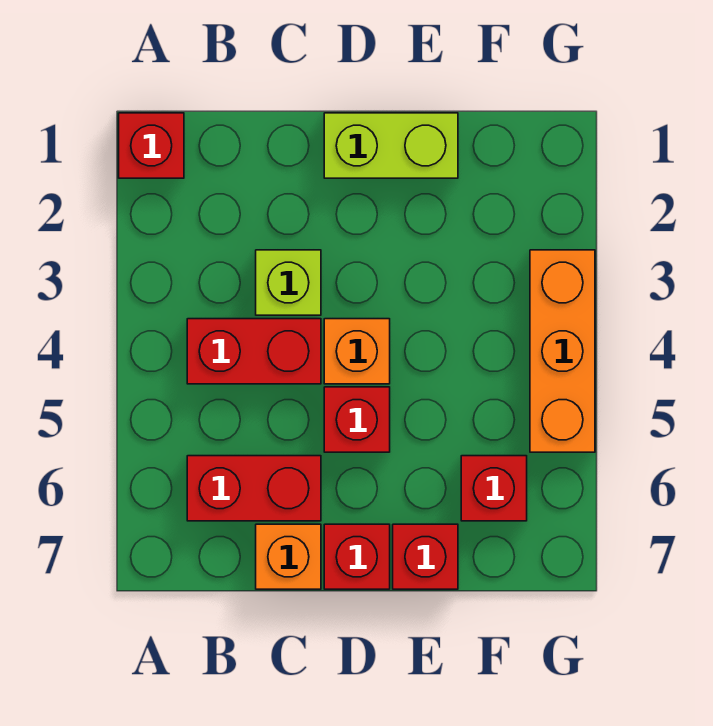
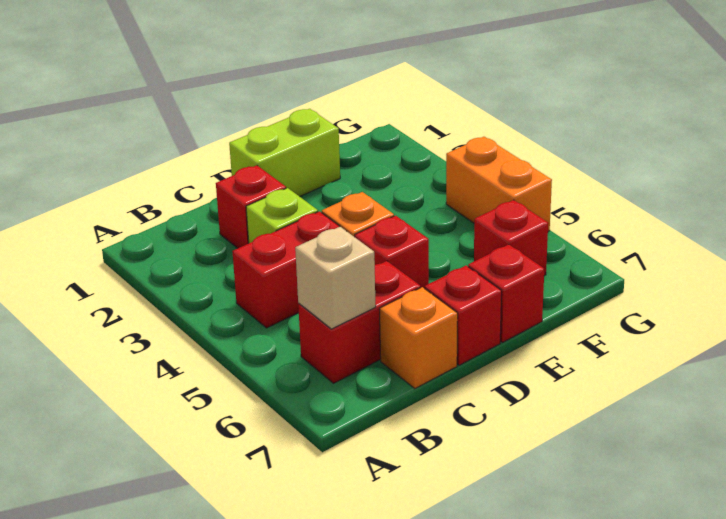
red 1x1 brick [119,113,184,178] -> red 1x1 brick moved to [216,165,286,248]
none -> tan 1x1 brick [295,227,376,329]
orange 1x3 brick [530,250,595,452] -> orange 1x2 brick [446,137,552,231]

